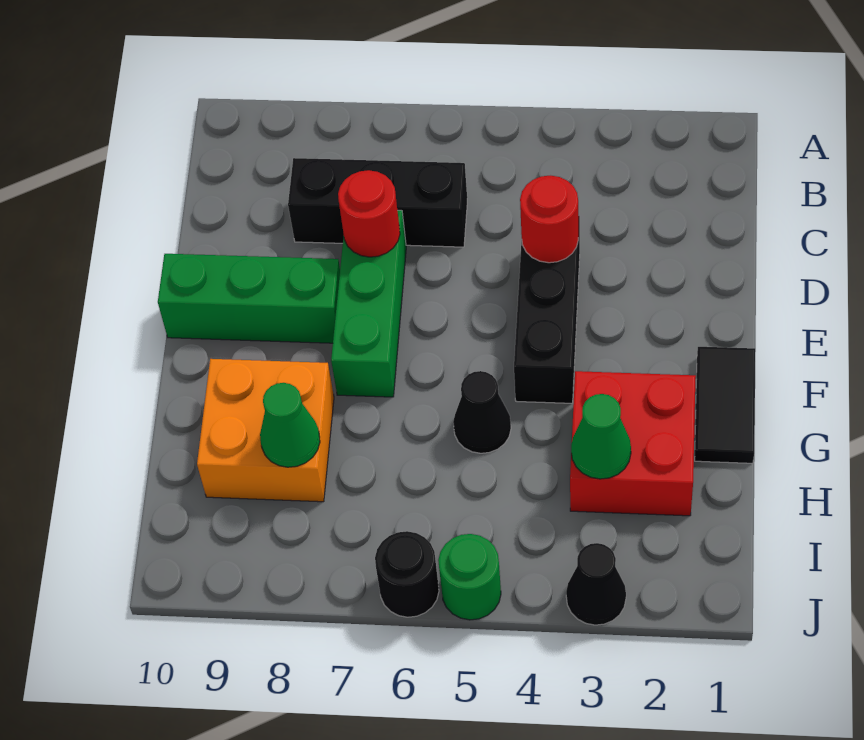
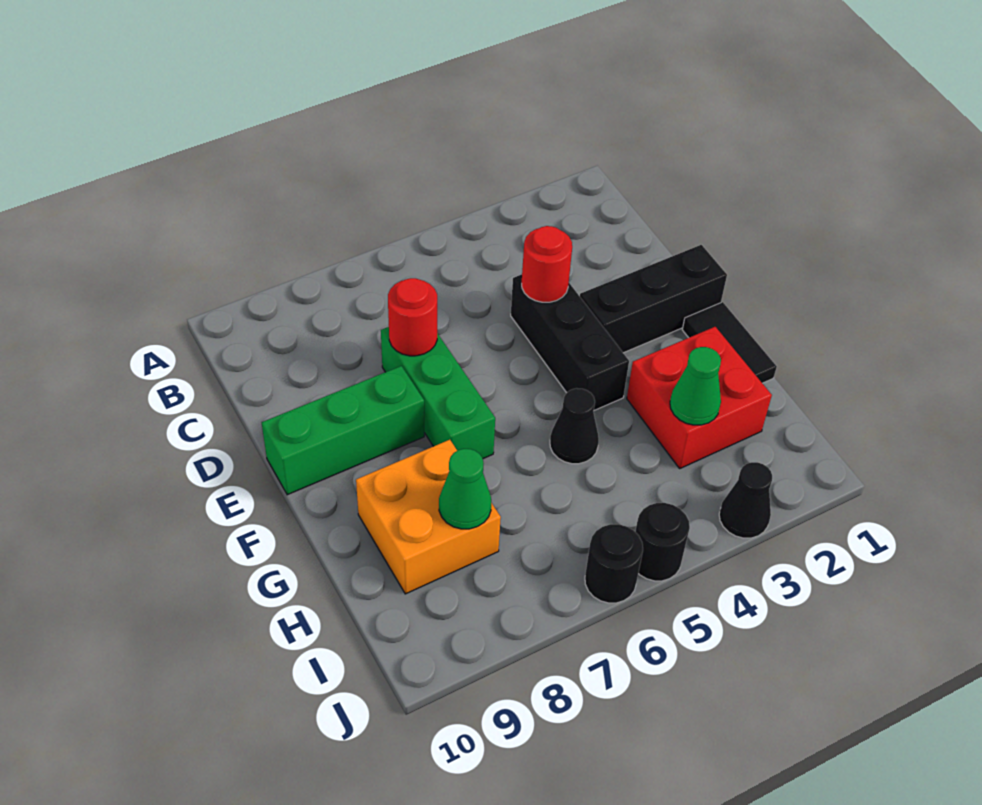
black 1x3 brick [288,158,467,247] -> black 1x3 brick moved to [580,245,727,353]
green 1x1 round brick [438,534,501,620] -> black 1x1 round brick [635,503,690,581]

